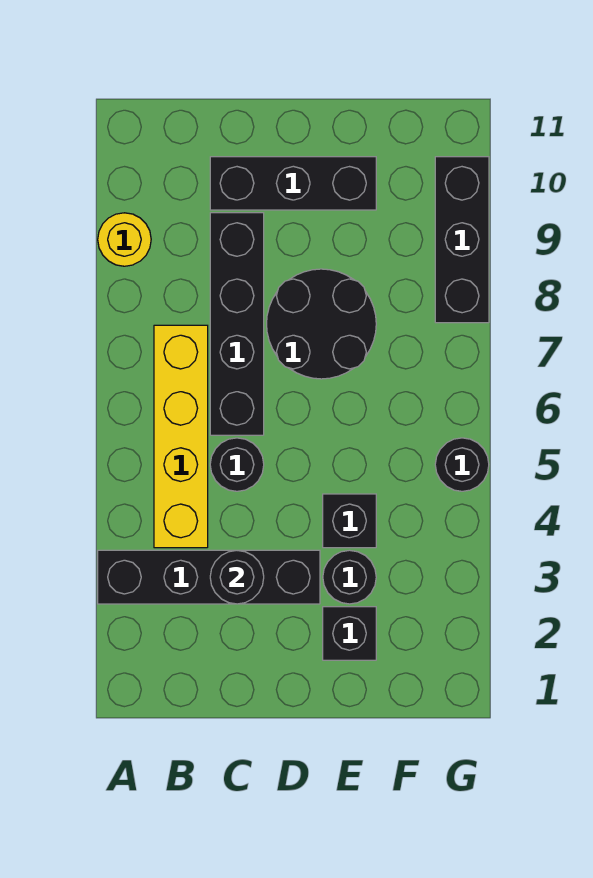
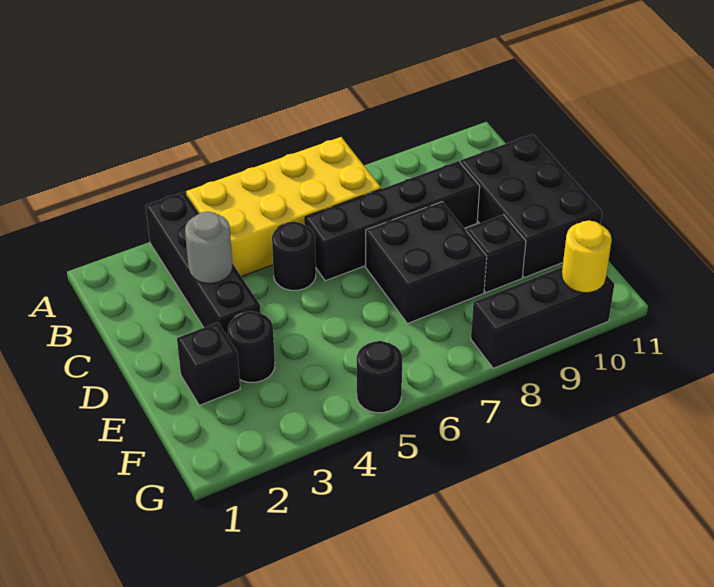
yellow 1x1 round brick [98,213,151,266] -> yellow 1x1 round brick moved to [562,220,612,293]
yellow 1x4 brick [154,325,208,548] -> yellow 2x4 brick [186,137,381,277]
black 1x1 round brick [210,550,264,604] -> grey 1x1 round brick [185,212,233,283]
black 1x3 brick [210,157,376,210] -> black 2x3 brick [460,134,602,278]
black 2x2 round brick [267,269,376,379] -> black 2x2 brick [366,202,487,324]
black 1x1 brick [323,494,376,548] -> black 1x1 brick moved to [467,215,526,293]

